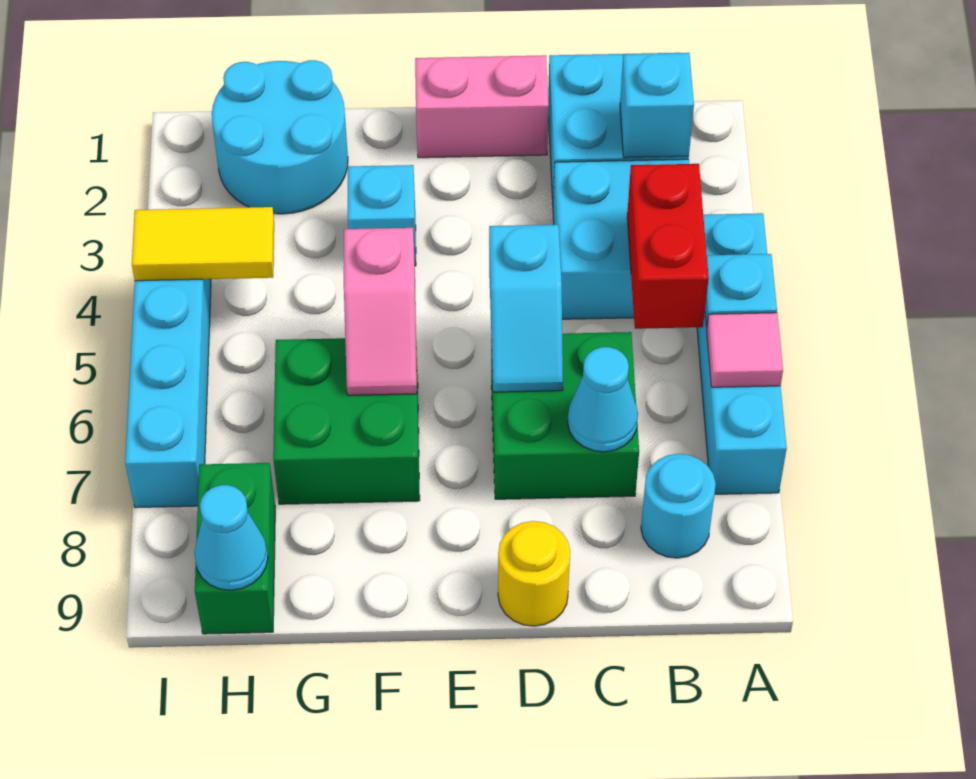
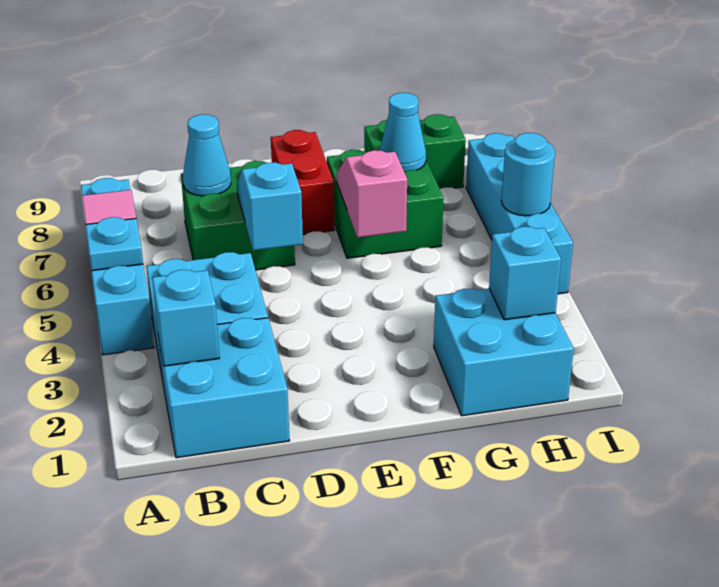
red 1x2 brick [627,164,709,329] -> red 1x2 brick moved to [271,130,334,234]
cyan 1x1 round brick [641,454,716,558] -> cyan 1x1 round brick moved to [501,133,555,216]
pink 1x2 brick [415,55,549,158] -> none
yellow 1x1 round brick [498,521,570,626] -> none
cyan 1x1 brick [348,165,416,266] -> cyan 1x1 brick moved to [489,227,561,320]
cyan 2x2 round brick [212,60,348,214] -> cyan 2x2 brick [434,289,574,416]
yellow 1x2 tile [132,207,274,281] -> none
green 1x2 brick [195,463,275,634] -> green 1x2 brick turned to [364,114,466,189]
cyan 1x1 cone [194,485,268,590] -> cyan 1x1 cone moved to [379,93,426,172]

